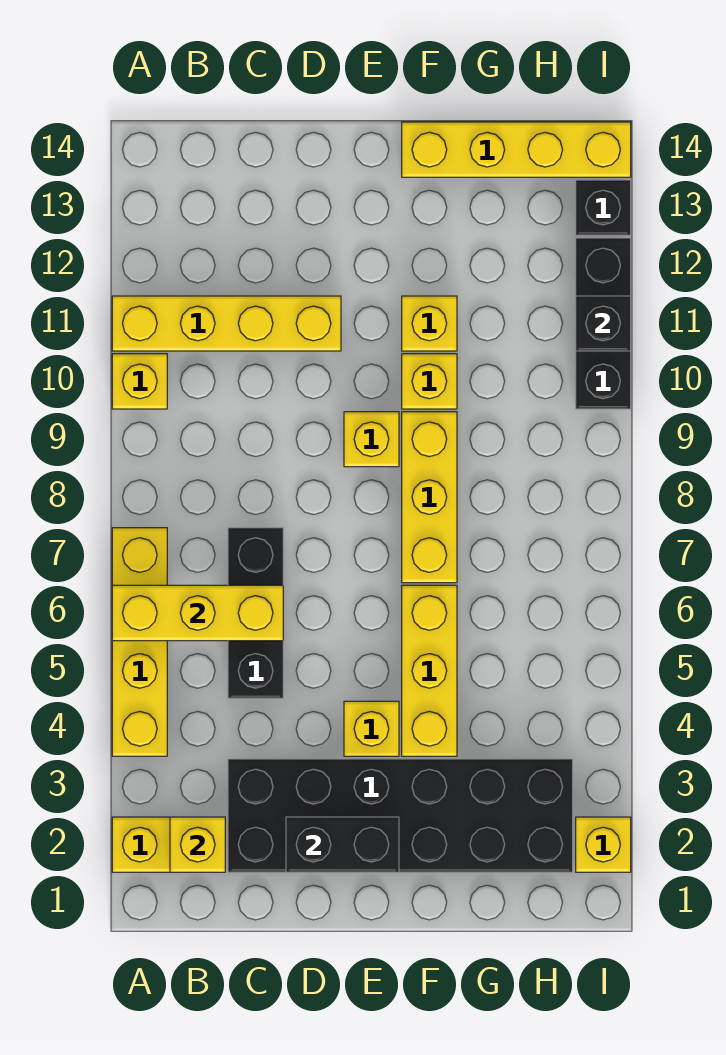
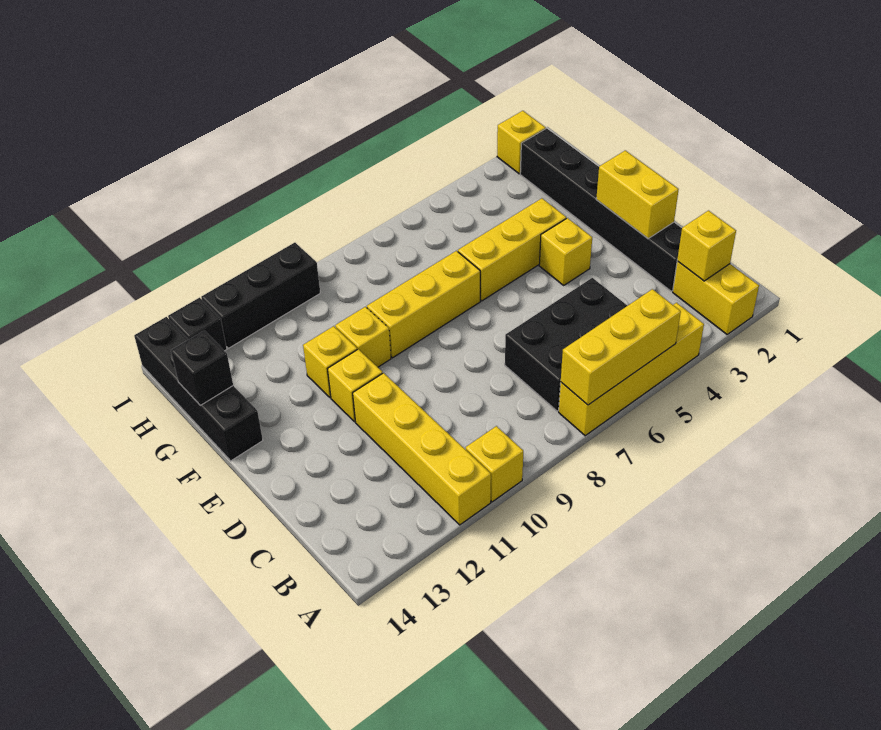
yellow 1x3 brick [112,585,283,641] -> yellow 1x3 brick turned to [561,289,681,405]
black 2x6 brick [228,759,573,872] -> black 1x6 brick [520,128,682,291]
black 1x3 brick [228,528,283,698] -> black 2x3 brick [505,278,627,411]
black 1x2 brick [286,817,399,872] -> yellow 1x2 brick [596,150,679,238]
yellow 1x1 brick [344,412,399,467] -> yellow 1x1 brick moved to [328,349,383,422]
yellow 1x4 brick [402,122,631,177] -> black 1x4 brick [134,317,263,461]
black 1x1 brick [576,296,631,351] -> black 1x1 brick moved to [171,331,233,405]

